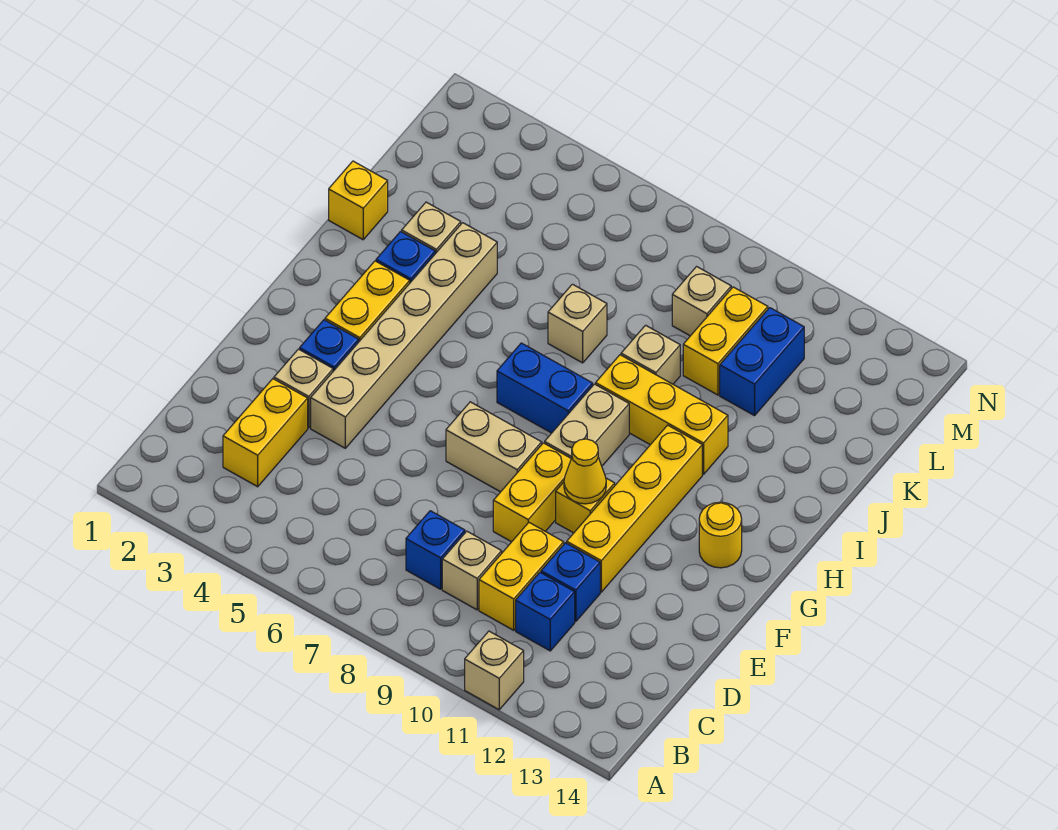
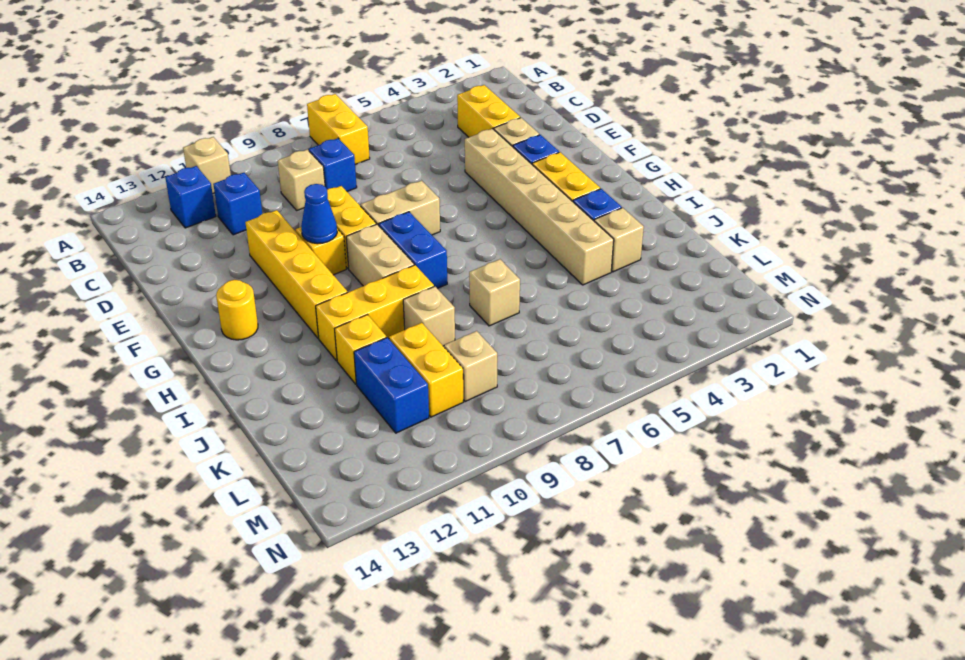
yellow 1x2 brick [479,523,564,630] -> yellow 1x2 brick moved to [307,94,370,164]
blue 1x1 brick [541,543,600,622] -> blue 1x1 brick moved to [165,166,216,228]
yellow 1x1 cone [564,439,606,504] -> blue 1x1 cone [301,184,337,244]
blue 1x2 brick [497,343,593,433] -> blue 1x2 brick turned to [379,212,447,288]
yellow 1x1 brick [329,161,388,240] -> yellow 1x1 brick moved to [335,315,387,384]

